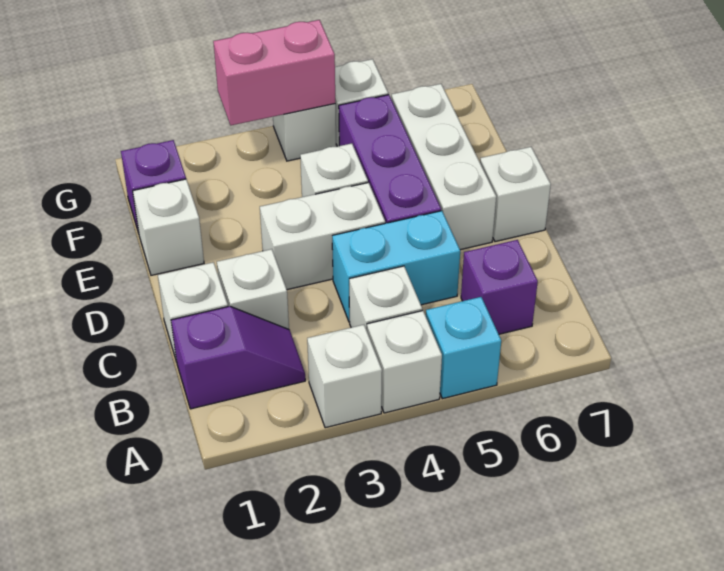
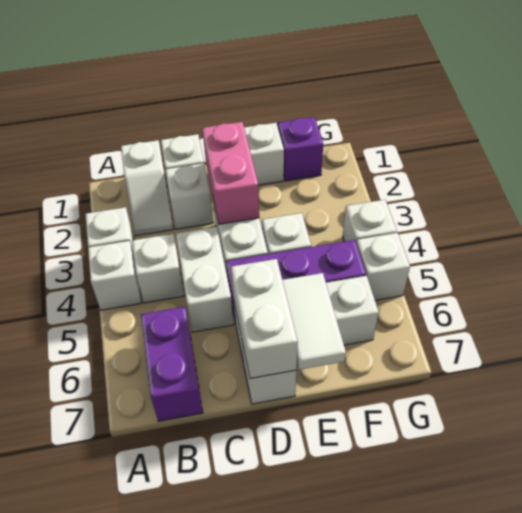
cyan 1x1 brick [426,297,501,399] -> none
purple 1x2 slope [171,306,305,409] -> white 1x2 slope [121,140,173,236]
purple 1x1 brick [461,240,538,334] -> purple 1x2 brick [141,307,203,421]
cyan 1x2 brick [332,211,460,322] -> white 1x2 brick [176,227,234,332]
none -> white 1x2 brick [231,259,298,379]
none -> white 1x2 tile [282,273,346,370]
pink 1x2 brick [213,20,335,125] -> pink 1x2 brick moved to [202,122,259,224]

